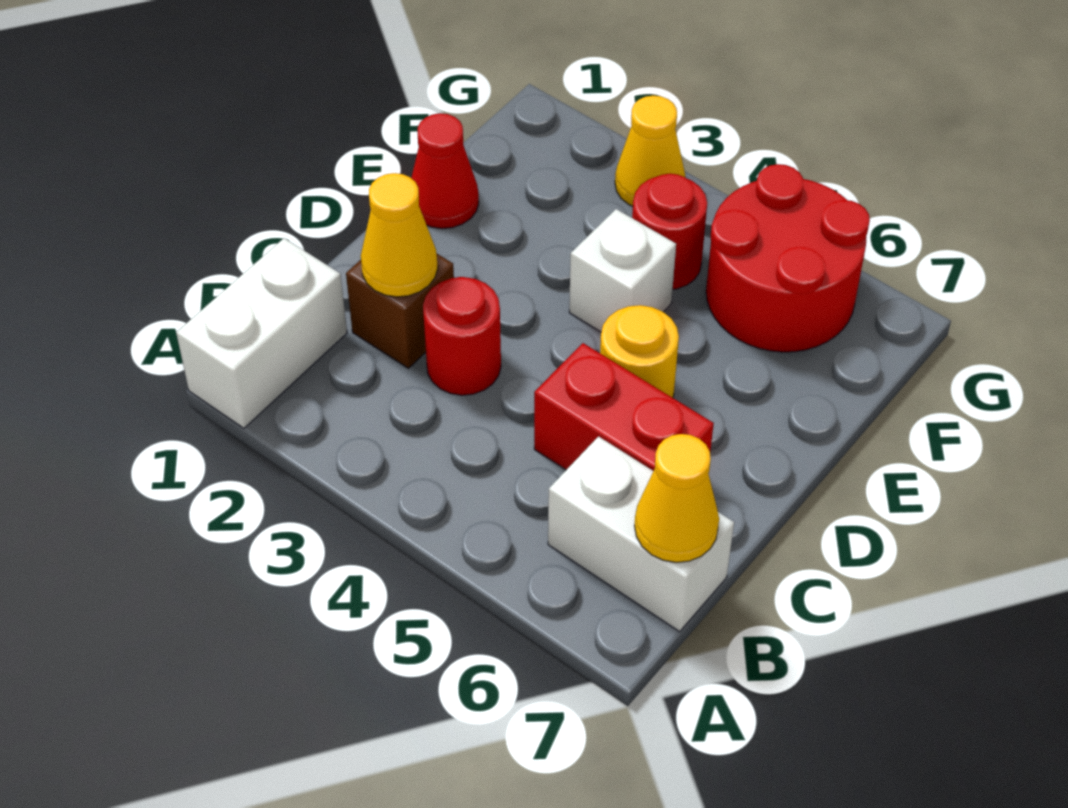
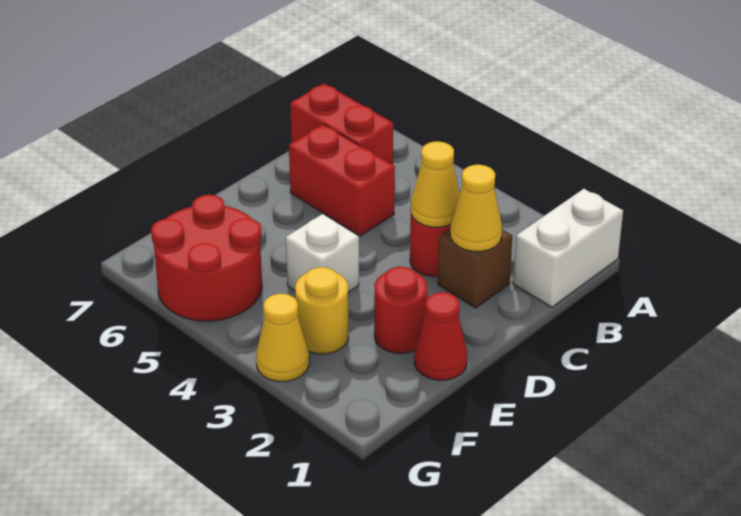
white 1x2 brick [548,437,734,632] -> red 1x2 brick [290,84,393,165]
yellow 1x1 cone [634,434,719,562] -> yellow 1x1 cone moved to [411,141,460,227]
yellow 1x1 round brick [600,305,679,398] -> yellow 1x1 round brick moved to [295,267,349,354]
red 1x1 round brick [632,174,707,289] -> red 1x1 round brick moved to [374,267,427,353]

